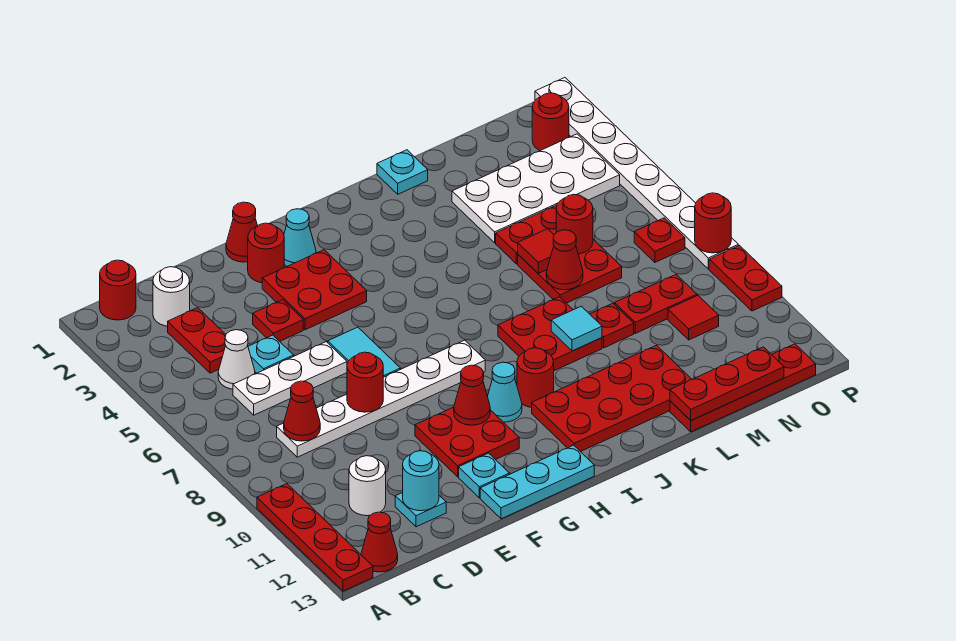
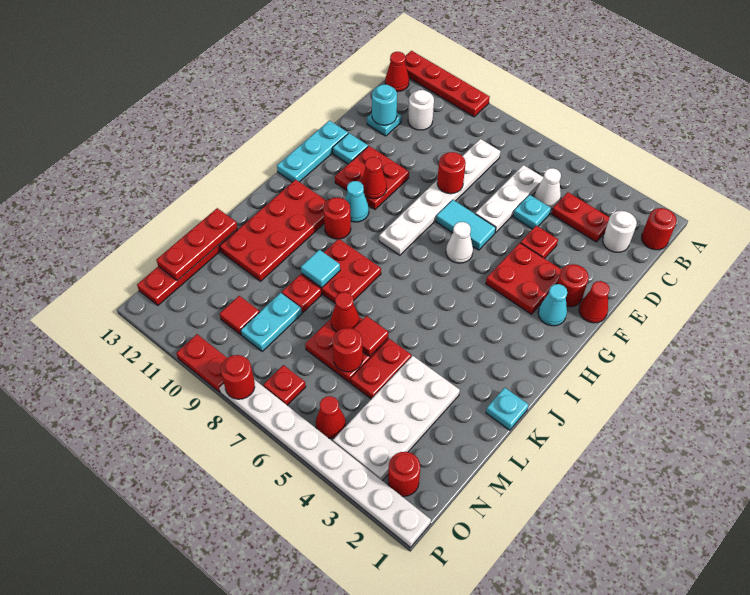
red 1x1 cone [284,381,320,441] -> red 1x1 cone moved to [316,396,346,438]
none -> white 1x1 cone [446,222,473,263]
red 1x2 plate [615,275,697,333] -> cyan 1x2 plate [241,293,302,351]

